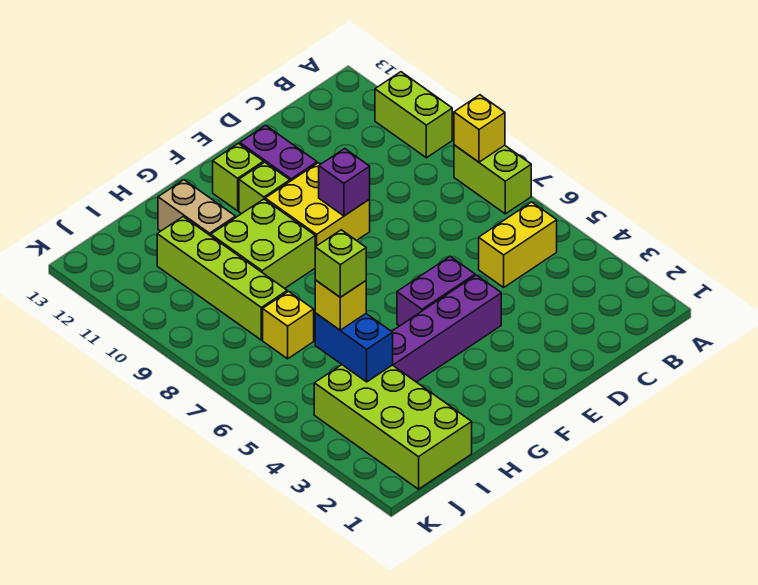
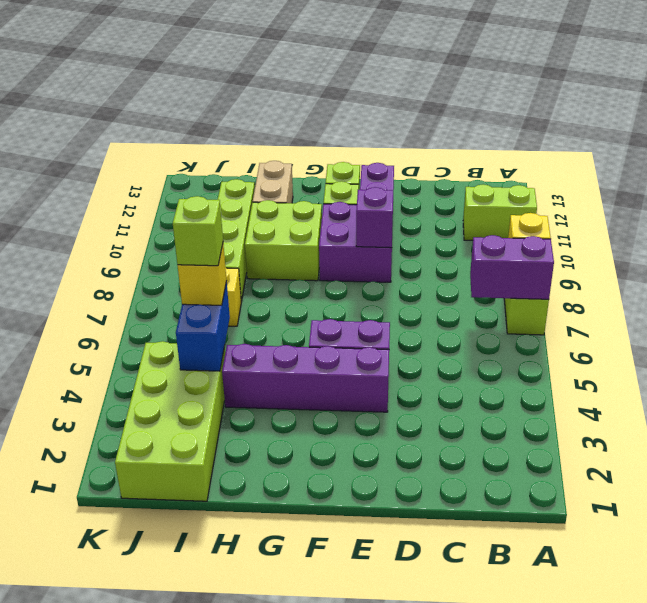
none -> purple 1x2 brick [470,235,554,299]
lime 1x2 brick [375,72,452,158] -> lime 1x2 brick turned to [463,184,537,240]
yellow 1x2 brick [479,202,557,287] -> none
yellow 2x2 brick [265,163,370,247] -> purple 2x2 brick [319,202,392,282]

